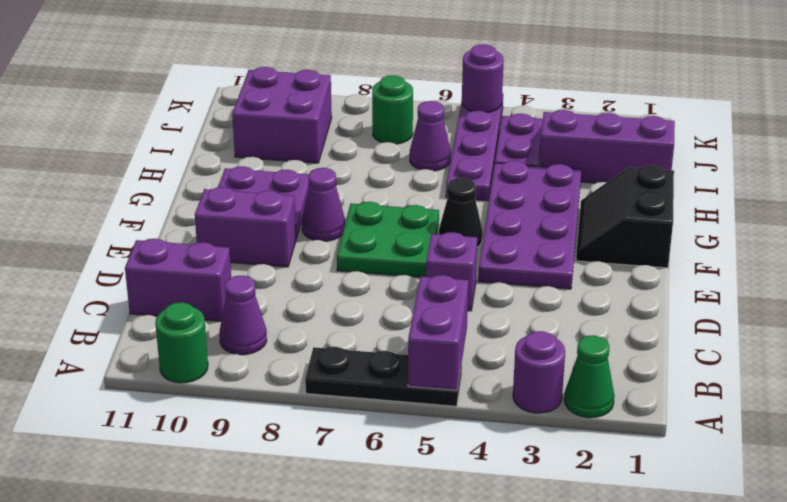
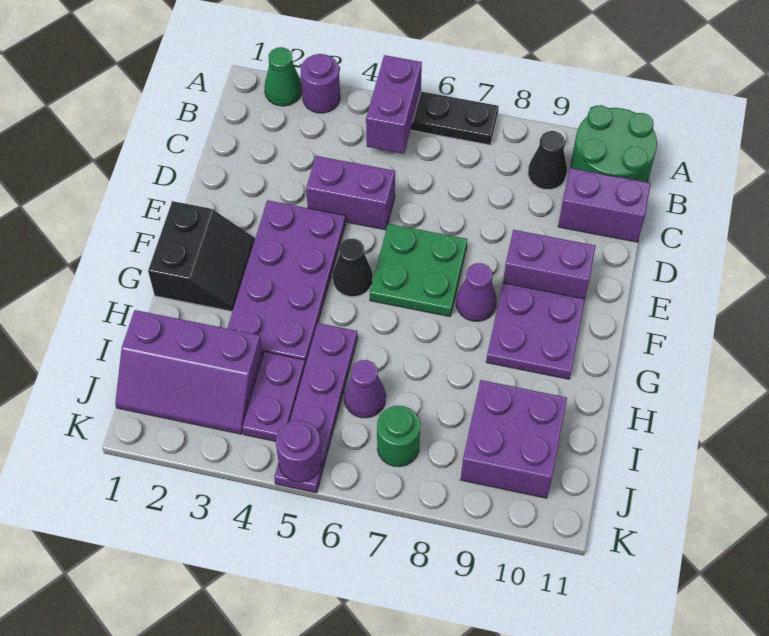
green 1x1 round brick [155,302,208,383] -> green 2x2 round brick [571,105,657,182]
purple 1x1 cone [219,276,267,355] -> black 1x1 cone [528,131,567,190]
purple 1x1 brick [426,232,477,311] -> purple 1x2 brick [306,156,395,230]

